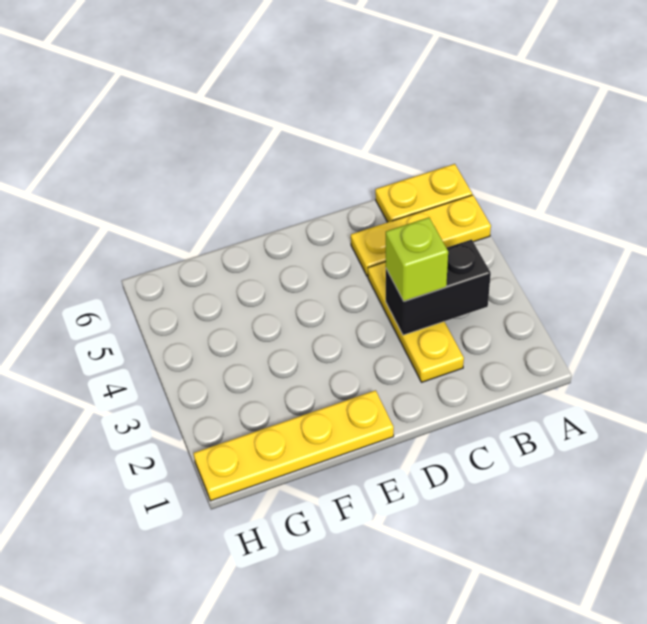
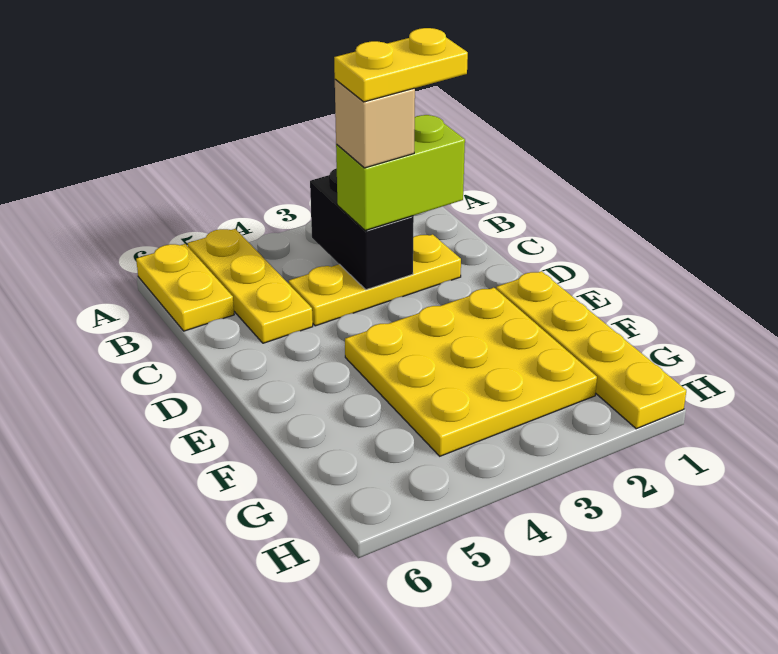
none -> yellow 1x2 plate [334,28,468,102]
lime 1x1 brick [386,217,448,301] -> lime 1x2 brick [336,115,465,230]
none -> tan 1x1 brick [335,79,415,168]
none -> yellow 3x3 plate [345,288,597,456]

